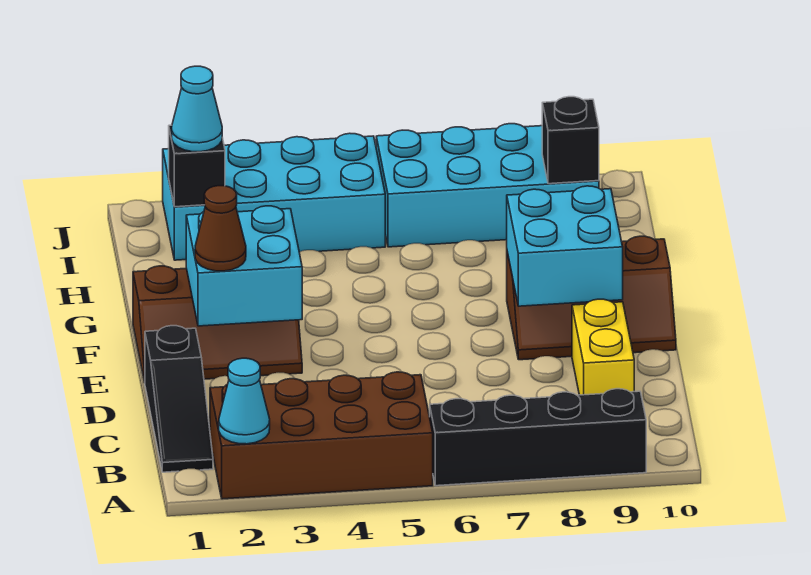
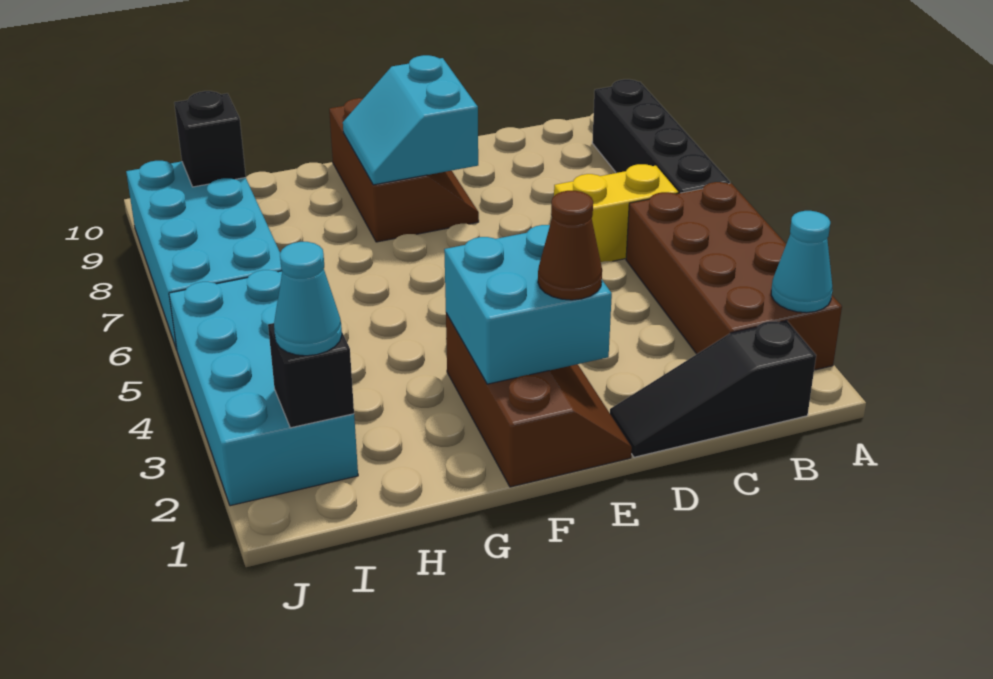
black 1x3 slope [145,326,213,472] -> black 1x3 slope turned to [610,321,816,457]
yellow 1x2 brick [572,299,634,395] -> yellow 1x2 brick moved to [554,164,678,262]
cyan 2x2 brick [507,186,623,306] -> cyan 2x2 slope [343,55,478,185]

